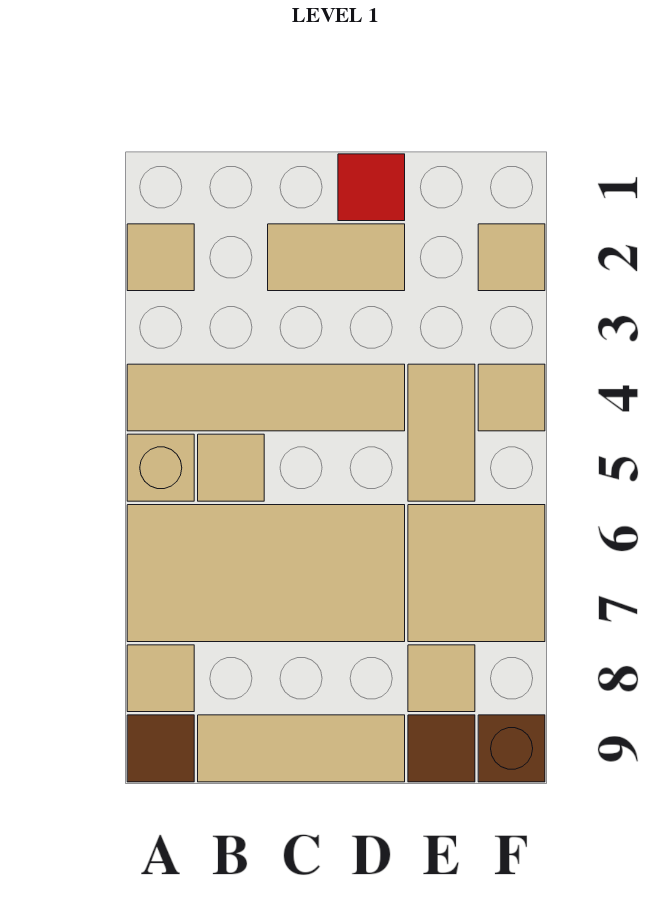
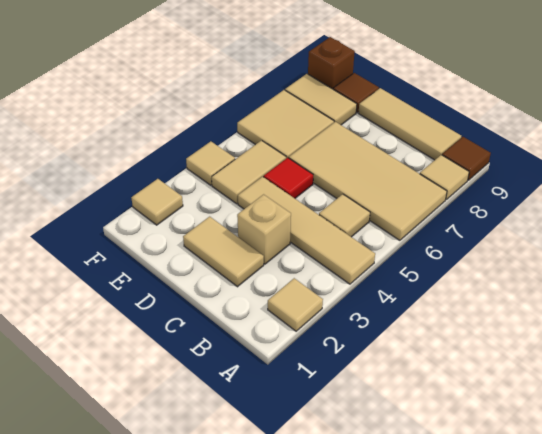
tan 1x1 brick [127,434,194,501] -> tan 1x1 brick moved to [237,194,291,264]
red 1x1 tile [338,154,405,221] -> red 1x1 tile moved to [264,158,313,198]
tan 1x1 tile [408,645,475,712] -> tan 1x2 tile [285,74,357,125]

